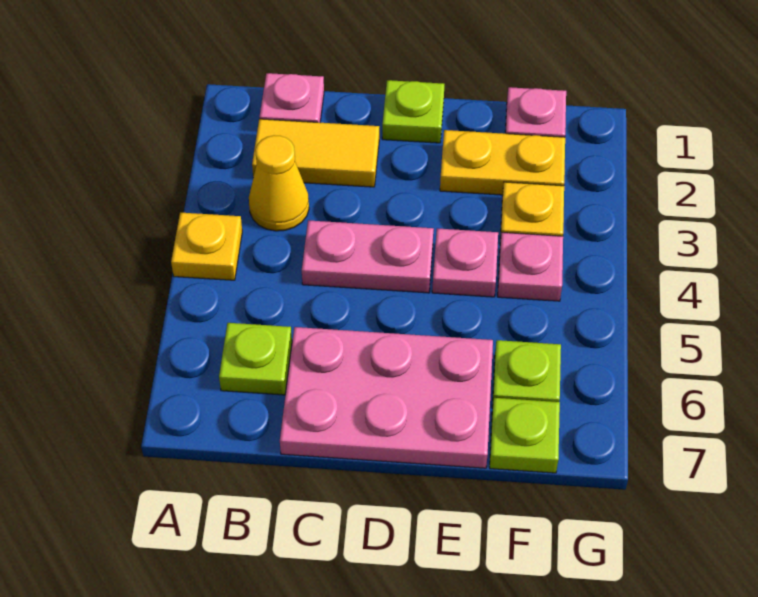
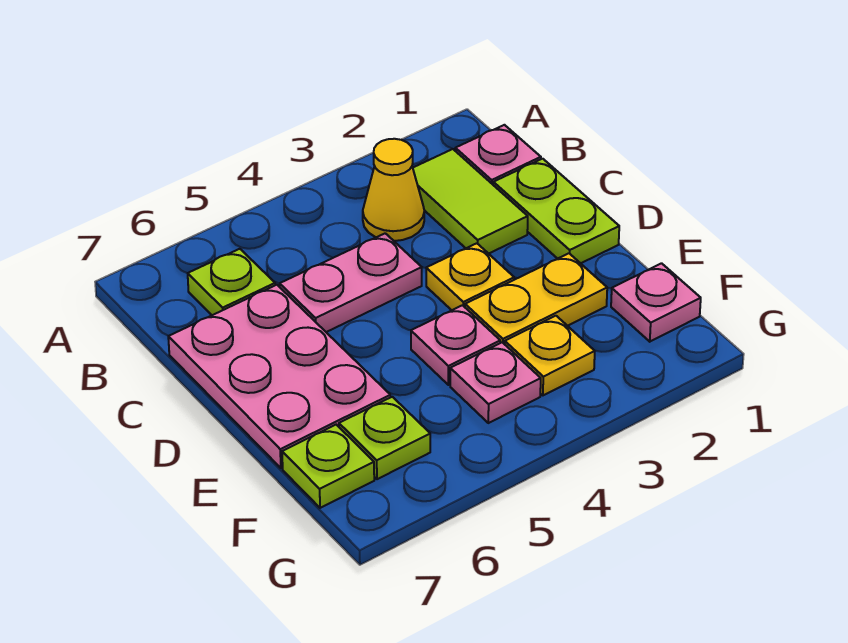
yellow 1x1 plate [171,212,242,280] -> yellow 1x1 plate moved to [426,243,514,310]
yellow 1x2 tile [252,119,379,187] -> lime 1x2 tile [413,149,528,254]
pink 1x2 plate [302,220,434,293] -> pink 1x2 plate turned to [280,233,422,332]
lime 1x1 plate [382,80,444,143] -> lime 1x2 plate [493,159,619,263]
yellow 1x2 plate [440,130,565,195] -> yellow 1x2 plate turned to [465,253,607,344]

